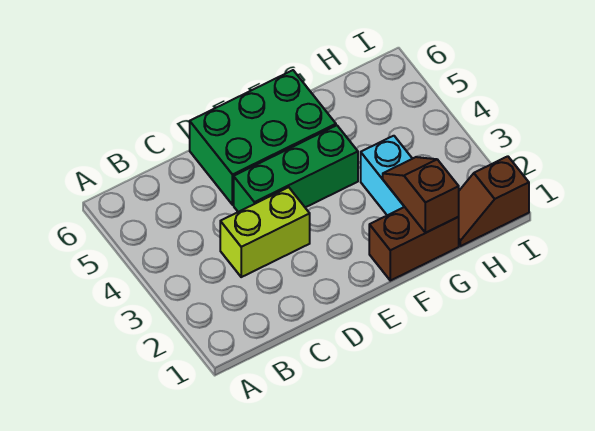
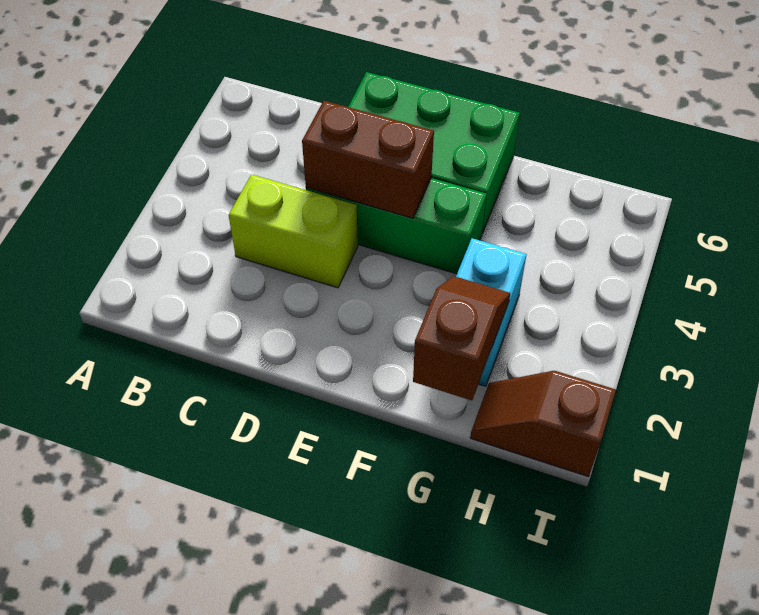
brown 1x2 brick [369,207,459,281] -> brown 1x2 brick moved to [302,101,434,218]

